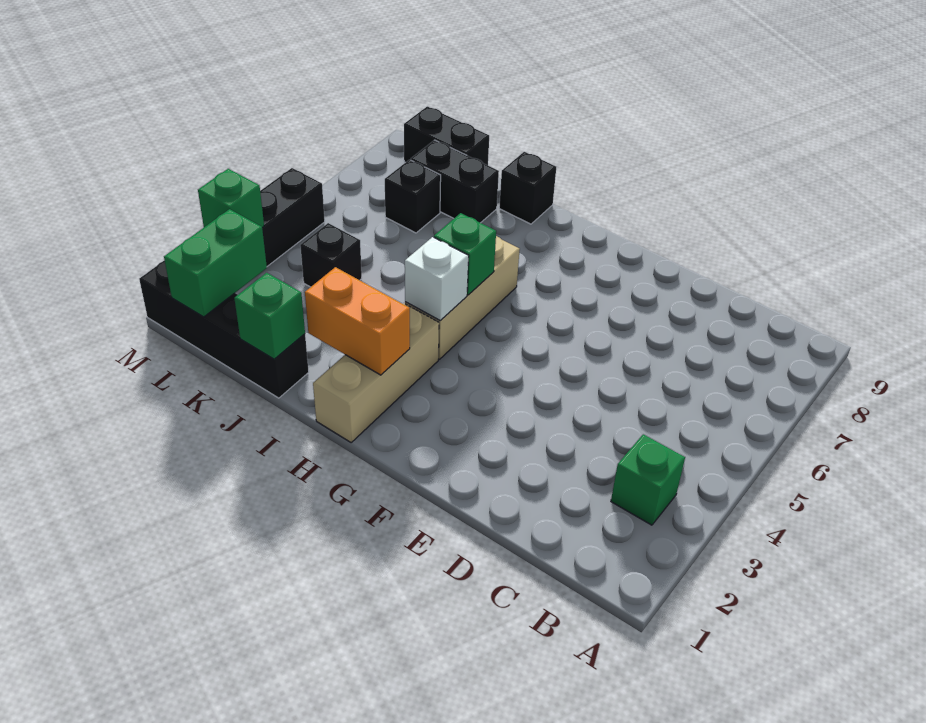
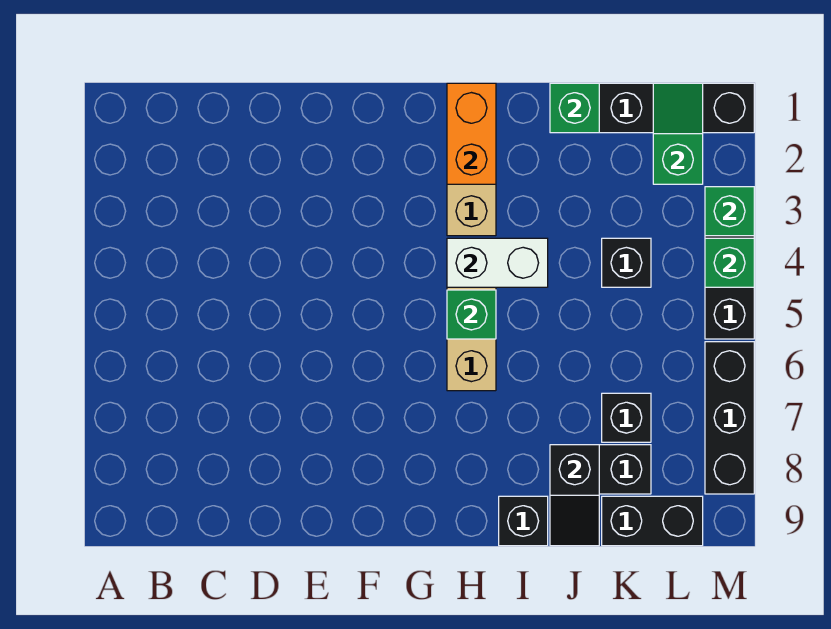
green 1x1 brick [611,434,685,525] -> green 1x1 brick moved to [705,238,754,287]
orange 1x2 brick [305,267,410,375] -> orange 1x2 brick turned to [447,83,496,184]
white 1x1 brick [405,237,469,321] -> white 1x2 brick [447,238,548,287]
none -> black 1x2 slope [550,445,599,546]
green 1x2 brick [164,209,267,317] -> green 1x2 slope [653,83,703,184]
none -> black 1x3 brick [705,342,754,494]

